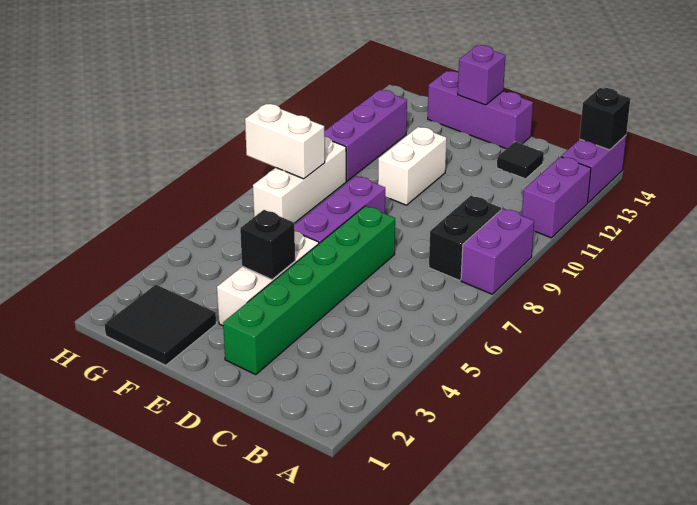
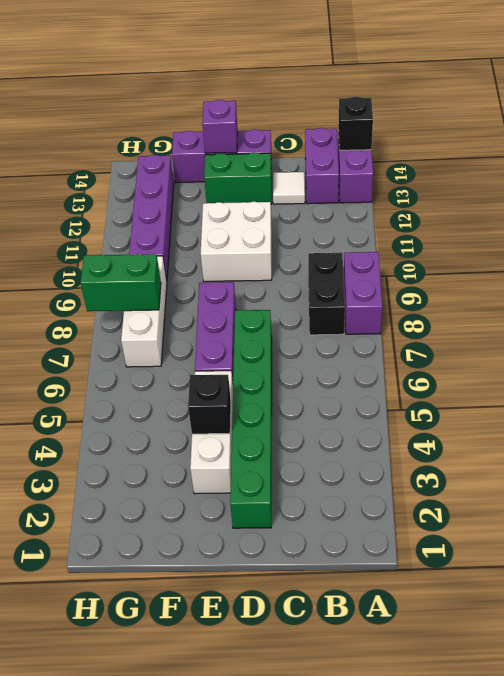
purple 1x2 brick [522,157,591,238] -> purple 1x2 brick moved to [305,128,339,204]
black 1x1 tile [497,142,544,179] -> white 1x1 tile [273,172,305,204]
none -> green 1x2 brick [204,153,272,204]
white 1x2 brick [378,127,447,205] -> white 2x2 brick [201,202,272,282]
black 2x2 tile [104,285,216,365] -> none
white 1x2 brick [245,103,325,179] -> green 1x2 brick [80,254,161,311]
purple 1x3 brick [324,90,407,181] -> purple 1x4 brick [129,155,174,280]

